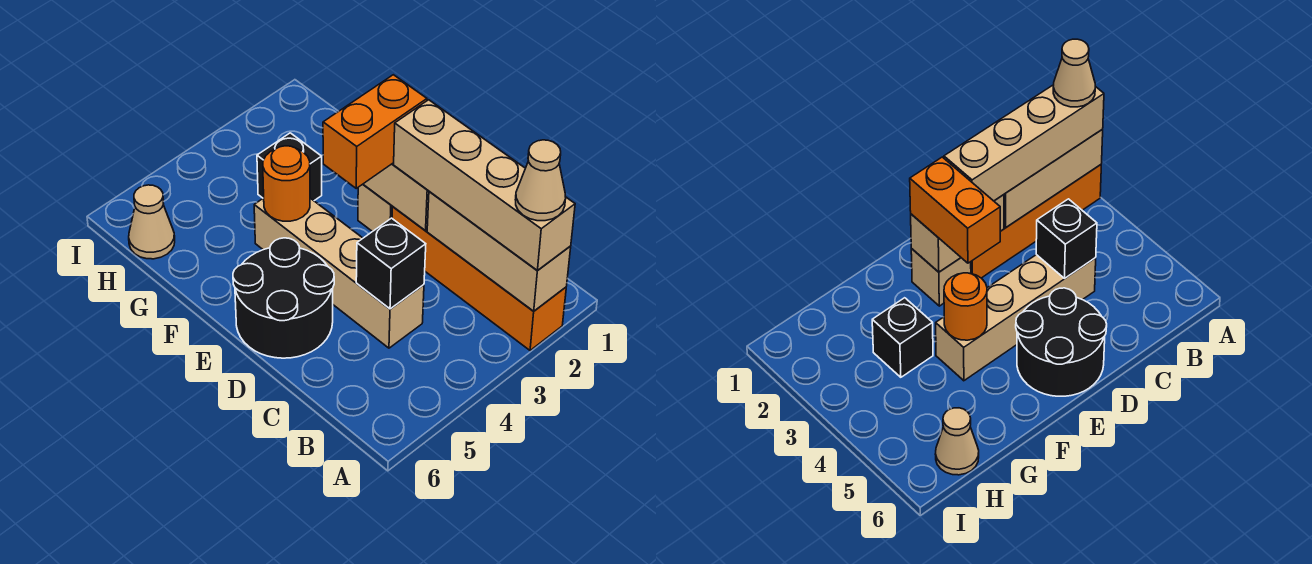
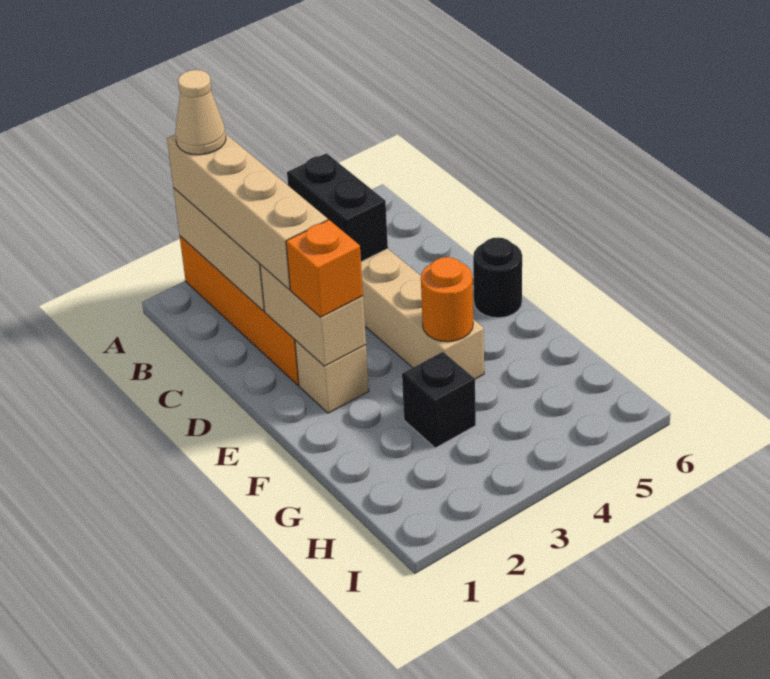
black 1x1 brick [356,218,426,309] -> black 1x2 brick [287,153,388,262]
black 2x2 round brick [233,238,334,358] -> black 1x1 round brick [473,237,522,318]
orange 1x2 brick [323,75,427,188] -> orange 1x1 brick [286,220,363,317]
tan 1x1 cone [129,185,175,259] -> none

